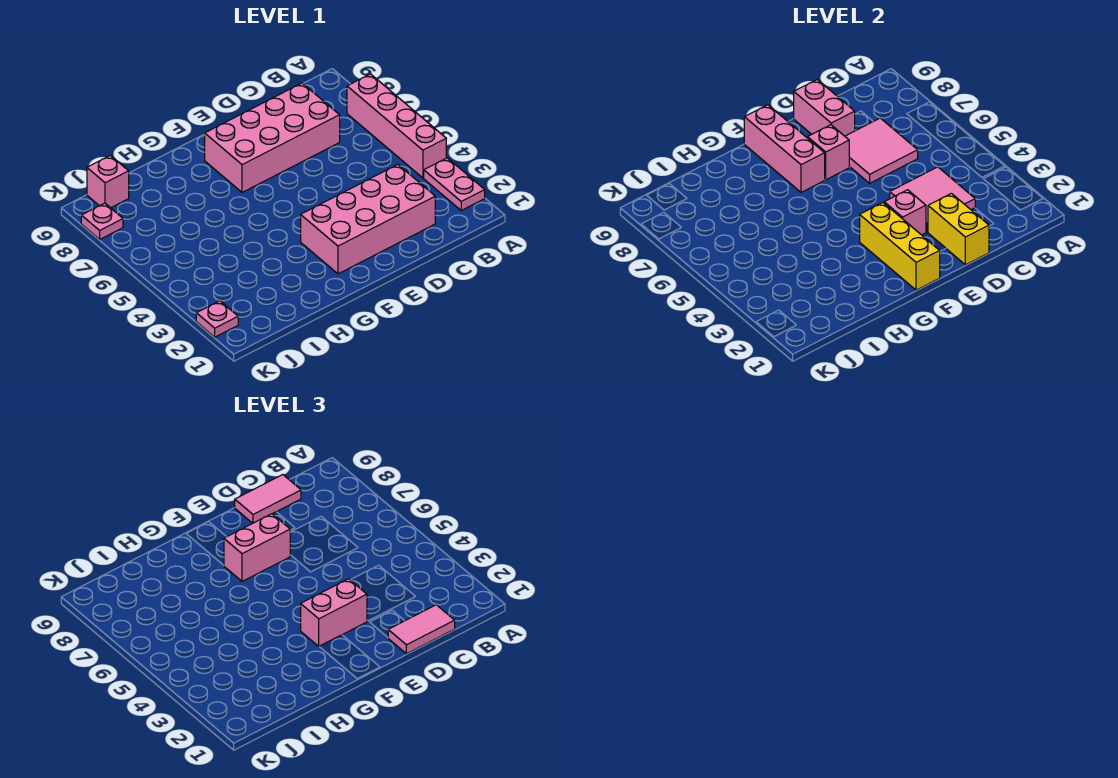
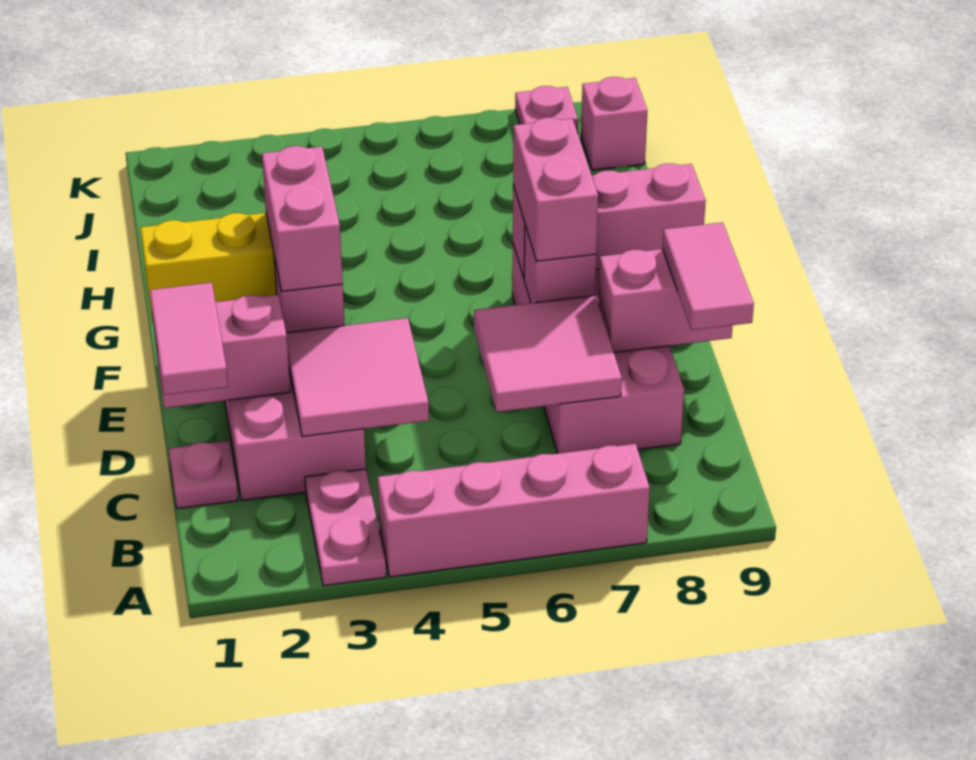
pink 1x2 plate [424,158,485,210] -> pink 1x2 plate turned to [305,469,386,586]
yellow 1x2 brick [928,193,989,265] -> pink 1x2 brick [152,295,290,408]
pink 1x1 plate [196,301,238,337] -> pink 1x1 plate moved to [168,441,238,509]

